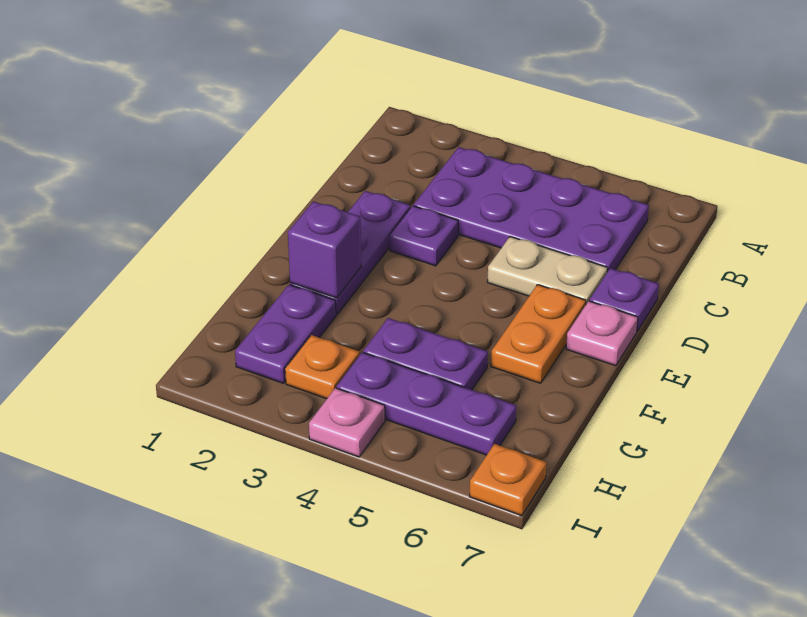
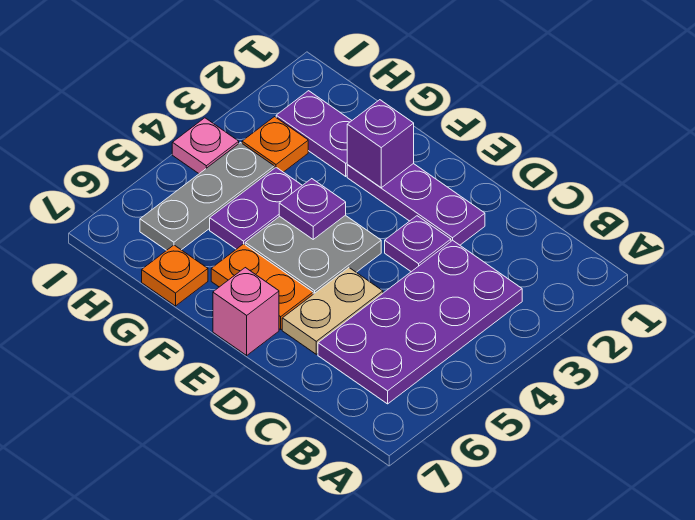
purple 1x1 plate [589,268,659,331] -> purple 1x1 plate moved to [279,179,346,239]
none -> grey 2x2 plate [245,215,381,294]
pink 1x1 plate [566,301,638,366] -> pink 1x1 brick [213,268,279,355]
purple 1x3 plate [337,352,516,455] -> grey 1x3 plate [140,143,274,250]
orange 1x1 plate [469,444,547,516] -> orange 1x1 plate moved to [142,245,208,306]

